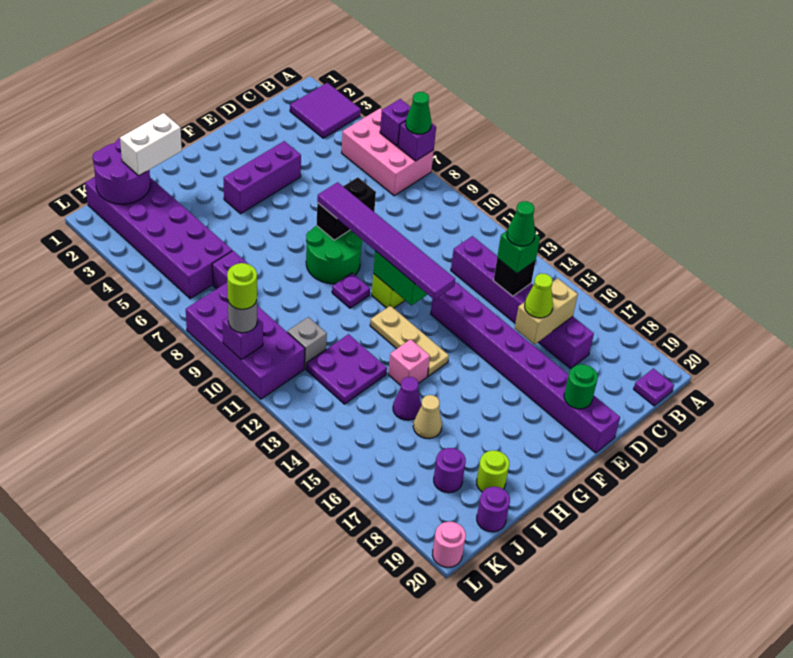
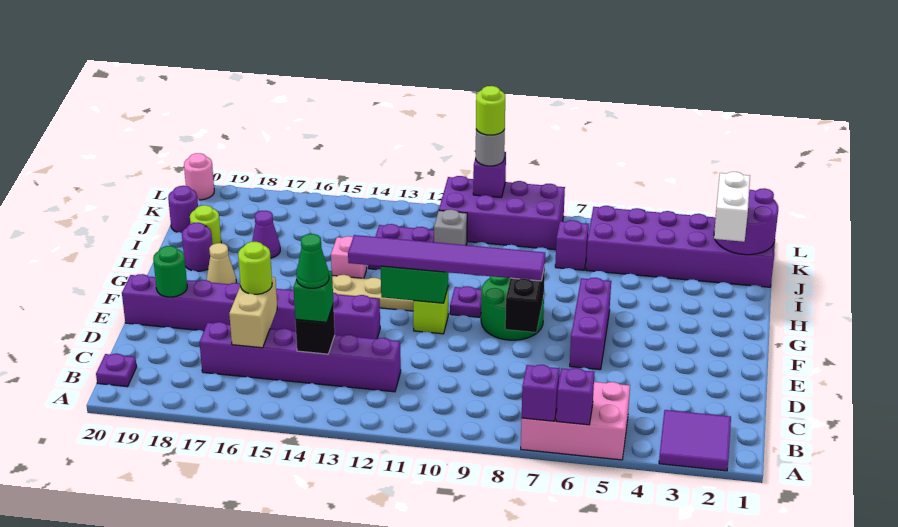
green 1x1 cone [406,92,431,134] -> none
lime 1x1 cone [525,273,553,318] -> lime 1x1 round brick [238,242,272,294]
purple 1x3 brick [223,141,301,214] -> purple 1x3 brick moved to [570,278,611,370]
purple 1x1 cone [393,377,421,420] -> purple 1x1 cone moved to [252,211,280,258]
tan 1x1 cone [413,395,442,439] -> tan 1x1 cone moved to [206,243,236,284]
purple 1x1 round brick [434,448,466,493] -> purple 1x1 round brick moved to [182,222,212,271]

